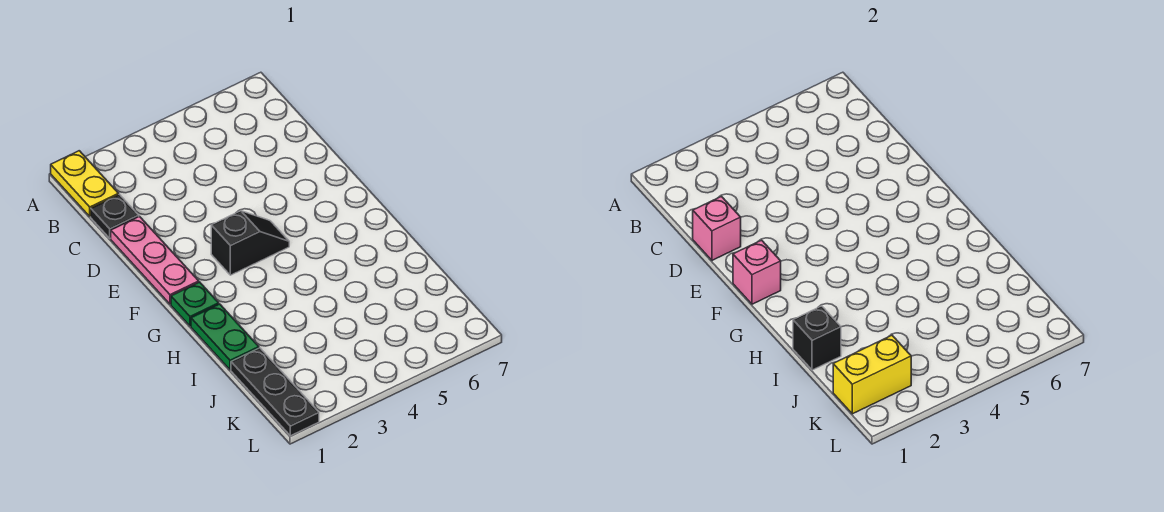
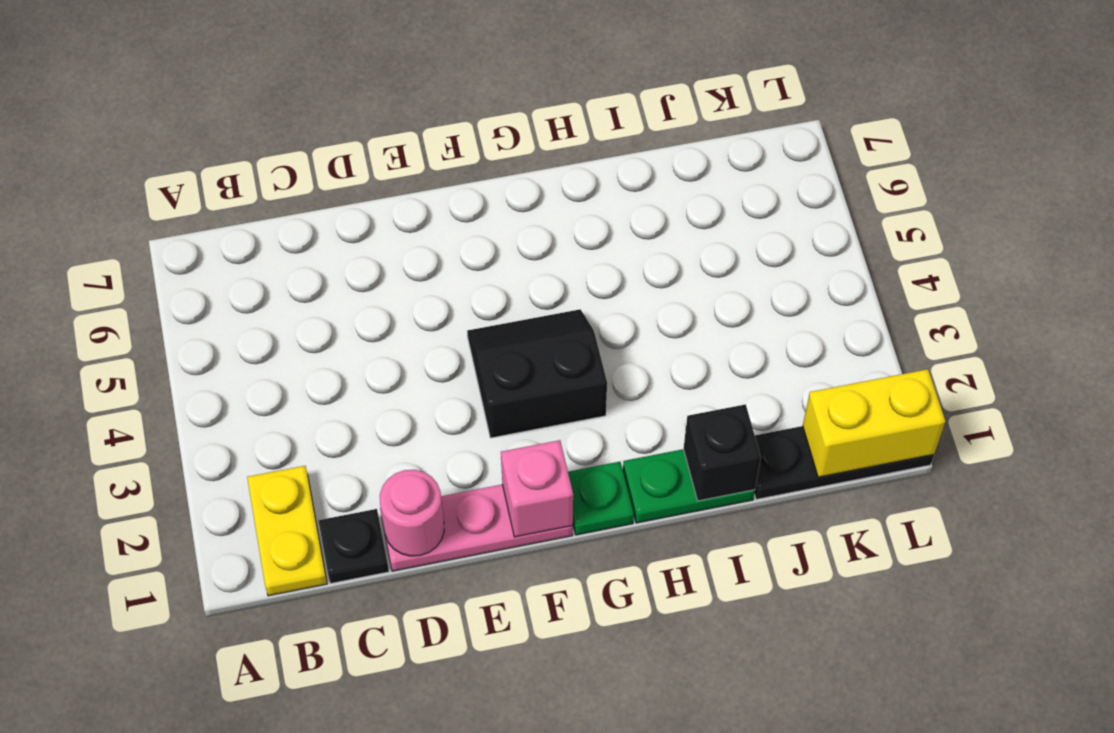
yellow 1x2 plate [51,151,119,217] -> yellow 1x2 plate turned to [247,466,327,596]
pink 1x1 brick [693,196,741,260] -> pink 1x1 round brick [380,470,444,556]
black 1x2 slope [211,211,289,275] -> black 2x2 slope [467,309,607,438]
yellow 1x2 brick [833,335,911,414] -> yellow 1x2 brick turned to [803,369,945,477]

